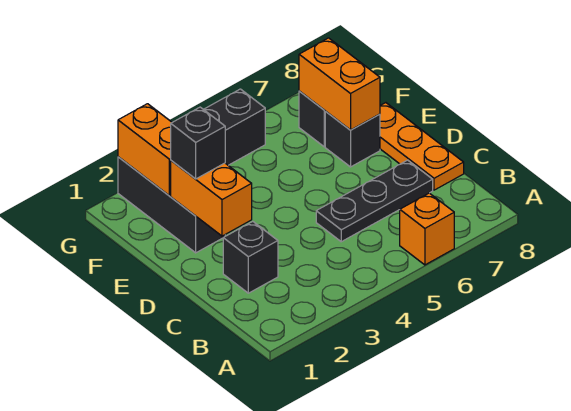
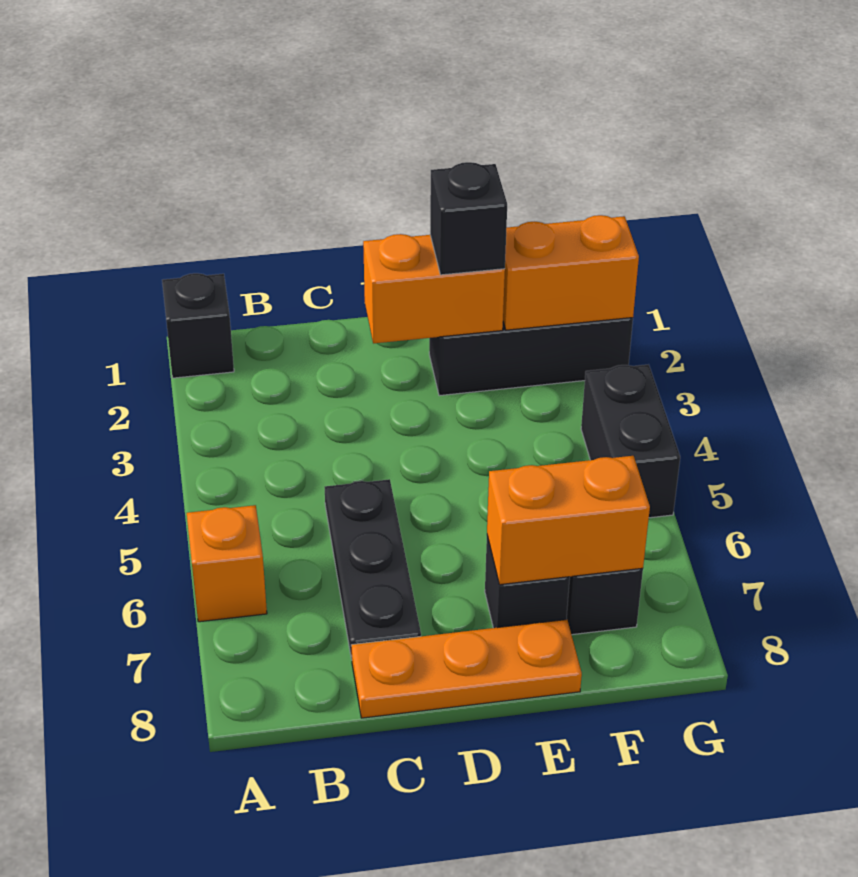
black 1x1 brick [223,221,278,293] -> black 1x1 brick moved to [162,273,234,378]

